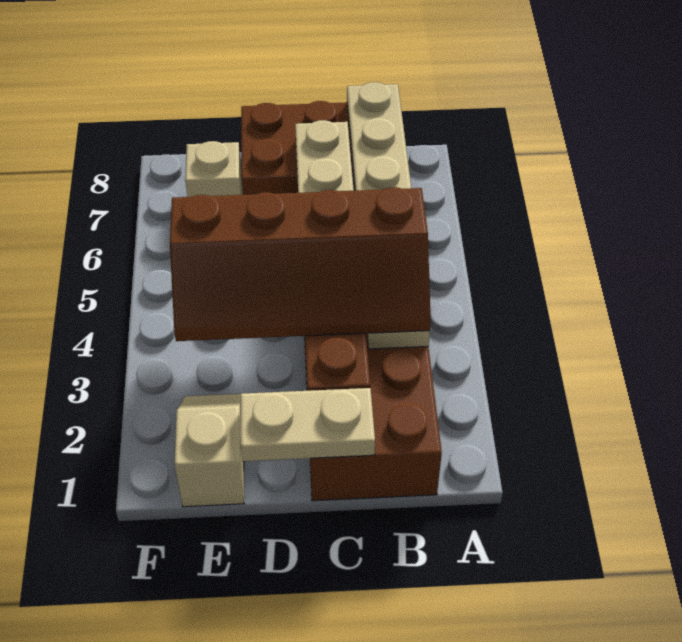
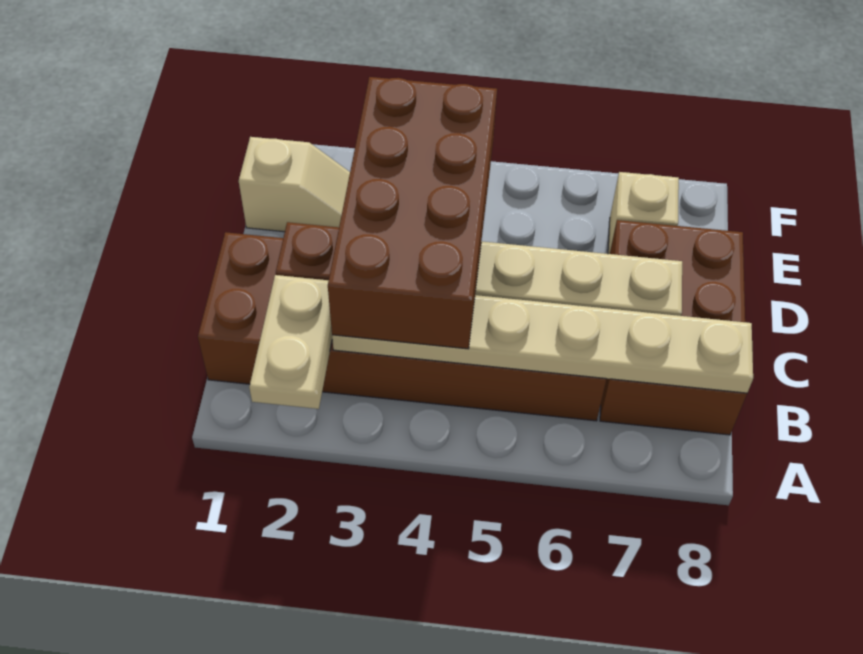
brown 2x4 slope [170,187,431,341] -> brown 2x4 brick [328,77,497,349]
tan 1x2 plate [241,388,375,461] -> tan 1x2 plate moved to [249,275,332,409]

